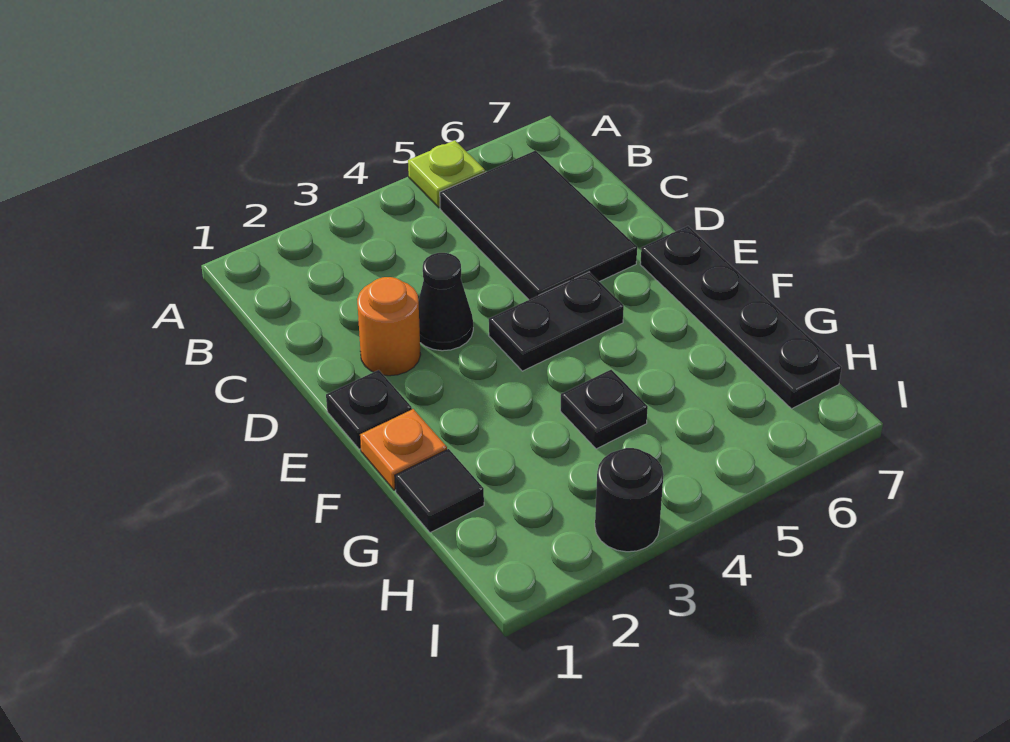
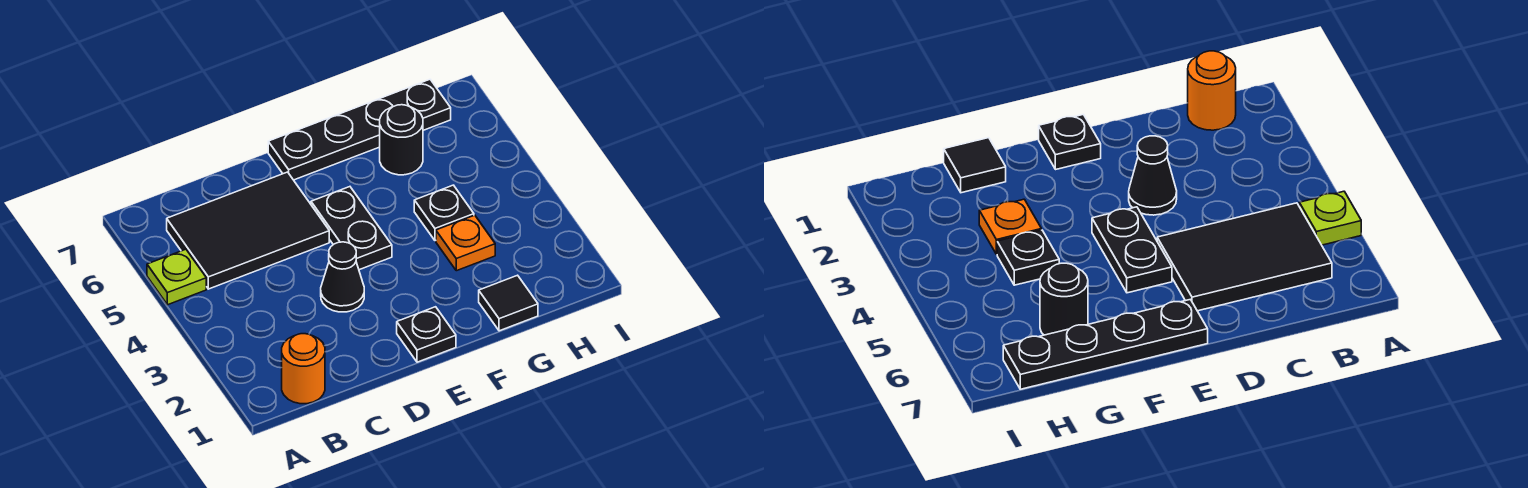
orange 1x1 round brick [357,277,421,376] -> orange 1x1 round brick moved to [282,334,325,404]
orange 1x1 plate [360,409,447,490] -> orange 1x1 plate moved to [436,215,495,271]
black 1x1 round brick [595,448,663,552] -> black 1x1 round brick moved to [380,105,423,175]

